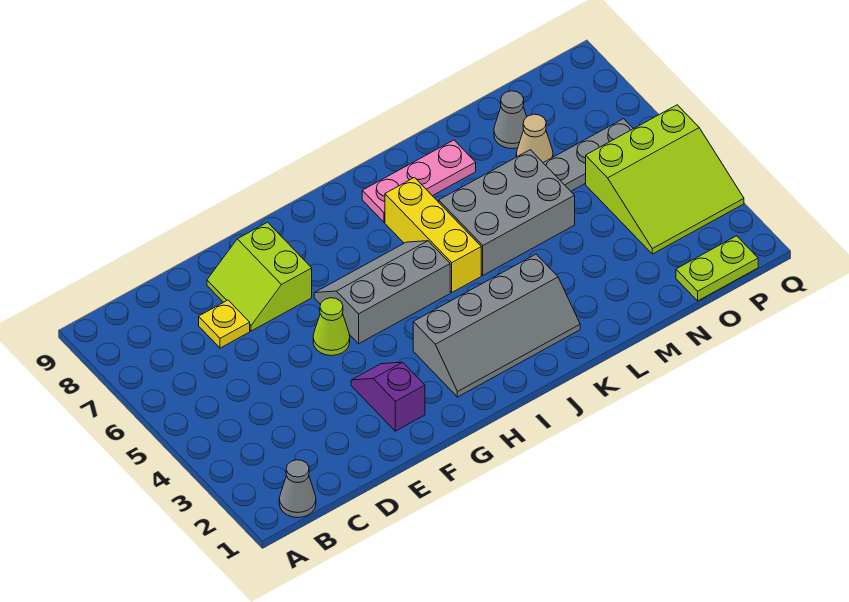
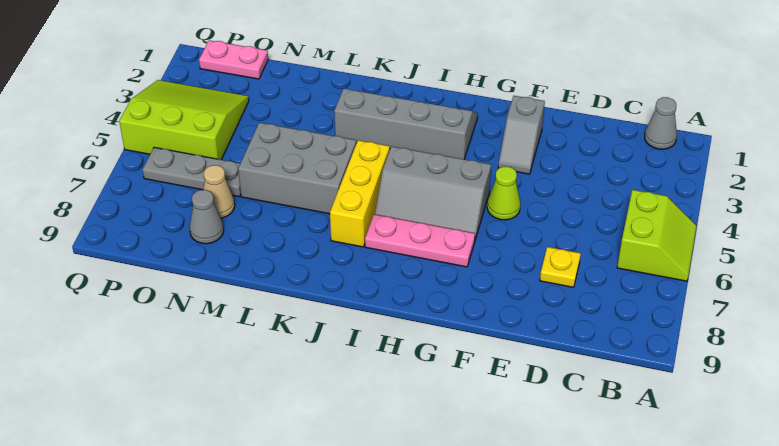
lime 2x2 slope [207,222,312,331] -> lime 2x2 slope moved to [617,190,697,281]
purple 1x2 slope [351,362,425,431] -> grey 1x2 slope [498,96,545,174]
pink 1x3 plate [362,140,476,222] -> pink 1x3 plate moved to [365,214,475,267]
lime 1x2 plate [676,236,758,301] -> pink 1x2 plate [199,40,268,79]

